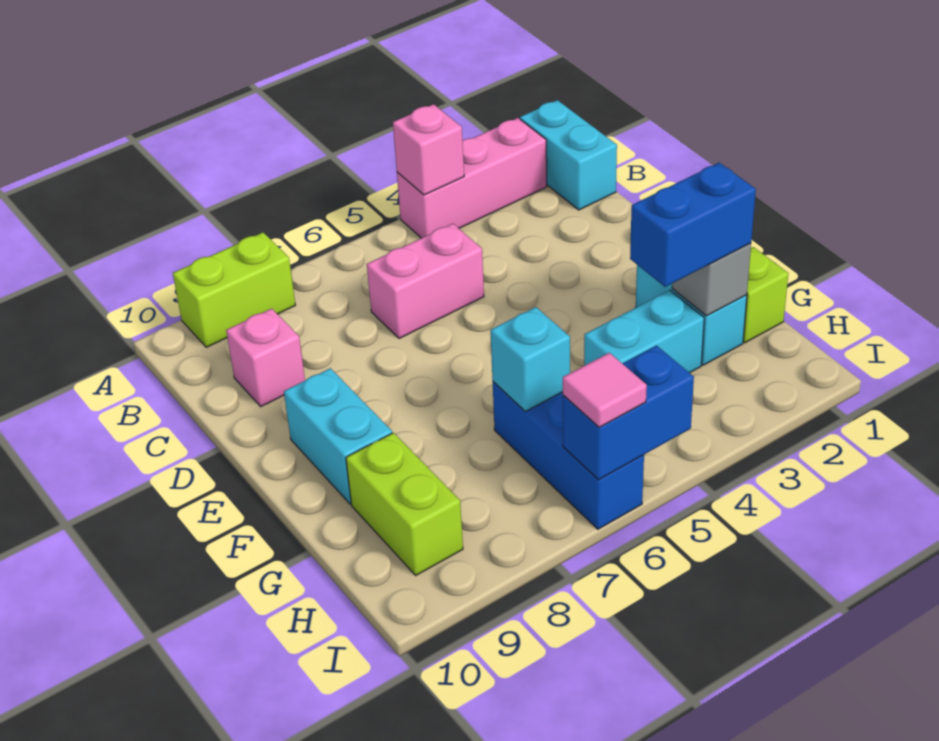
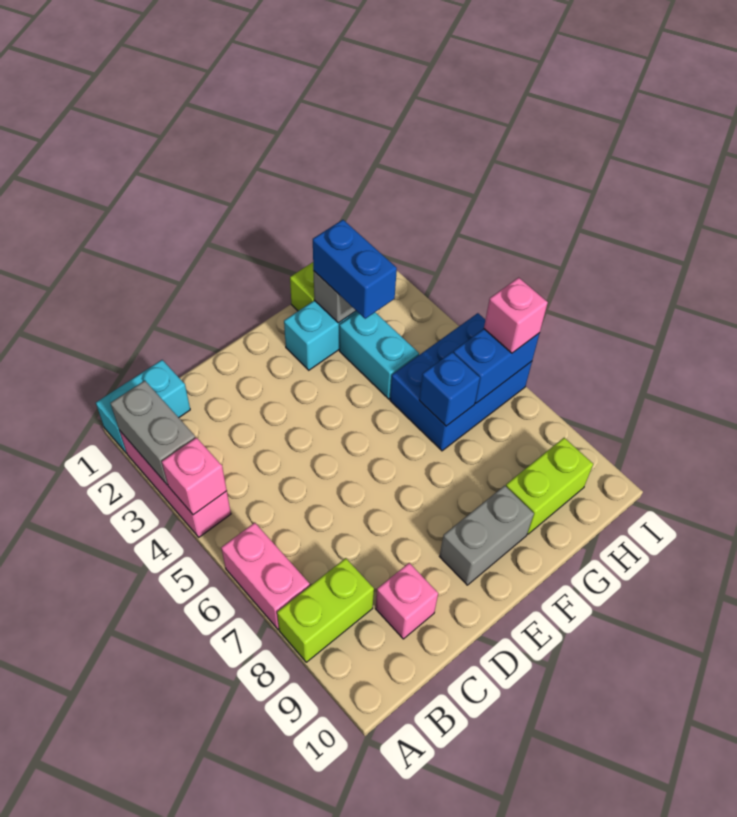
none -> grey 1x2 brick [111,381,196,485]
lime 1x2 brick [173,233,295,347] -> lime 1x2 brick turned to [277,558,374,662]
pink 1x2 brick [367,224,484,339] -> pink 1x2 brick moved to [221,523,310,630]
cyan 1x2 brick [284,368,392,504] -> grey 1x2 brick [440,486,534,585]
blue 1x3 brick [493,382,644,529] -> blue 2x3 brick [390,313,532,451]
cyan 1x1 brick [490,307,570,411] -> blue 1x1 brick [419,352,480,426]
blue 1x2 brick [563,346,694,480] -> blue 1x2 brick turned to [453,329,540,403]
pink 1x1 tile [563,353,647,427] -> pink 1x1 brick [484,278,548,353]

